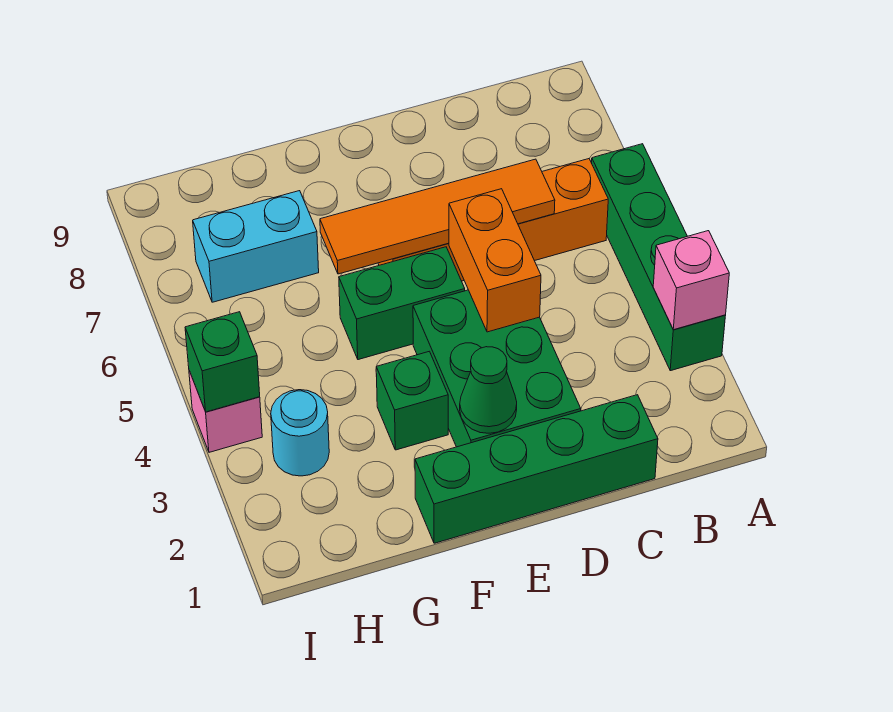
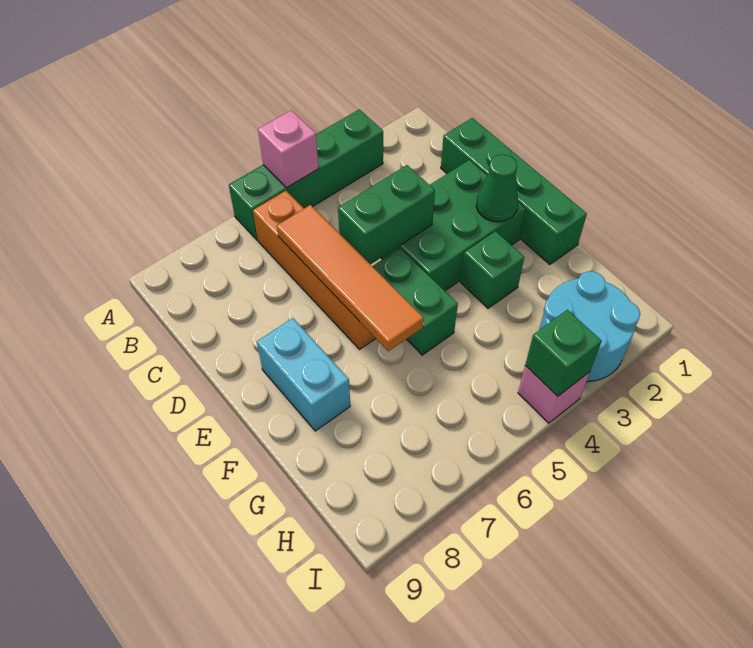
pink 1x1 brick [653,231,729,330] -> pink 1x1 brick moved to [258,110,319,188]
orange 1x2 brick [449,189,541,332] -> green 1x2 brick [338,165,435,265]
cyan 1x2 brick [193,191,319,302] -> cyan 1x2 brick moved to [257,318,350,431]
cyan 1x1 round brick [271,390,329,476] -> cyan 2x2 round brick [539,271,640,382]

